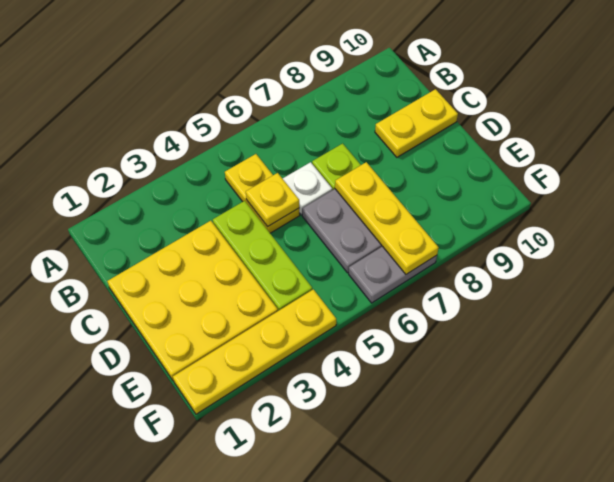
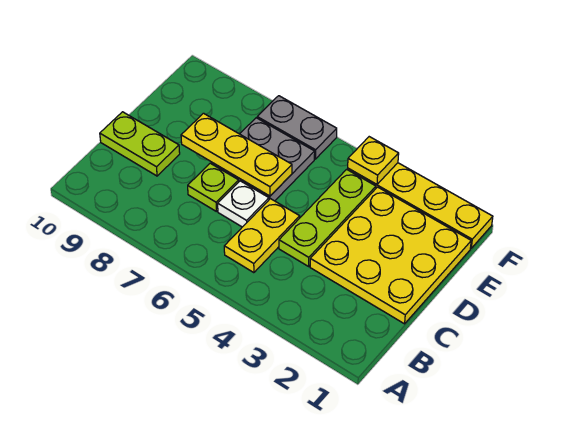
yellow 1x1 plate [246,173,299,227] -> yellow 1x1 plate moved to [348,137,399,184]
yellow 1x2 plate [375,89,458,157] -> lime 1x2 plate [100,112,180,176]
yellow 1x3 plate [335,162,439,274] -> yellow 1x3 plate turned to [181,113,292,196]

